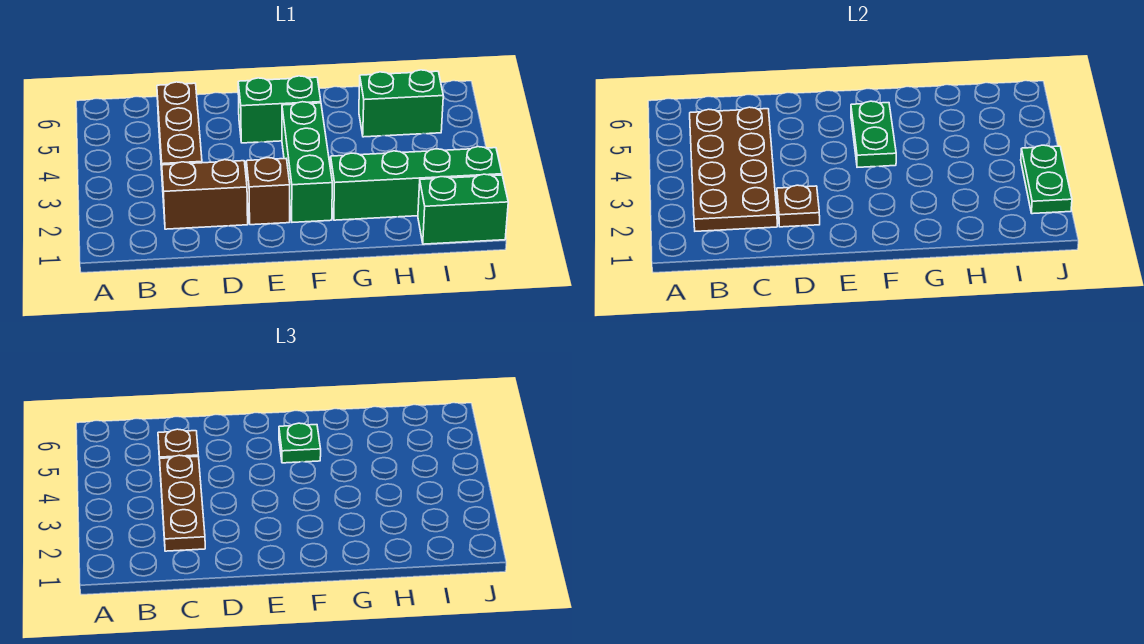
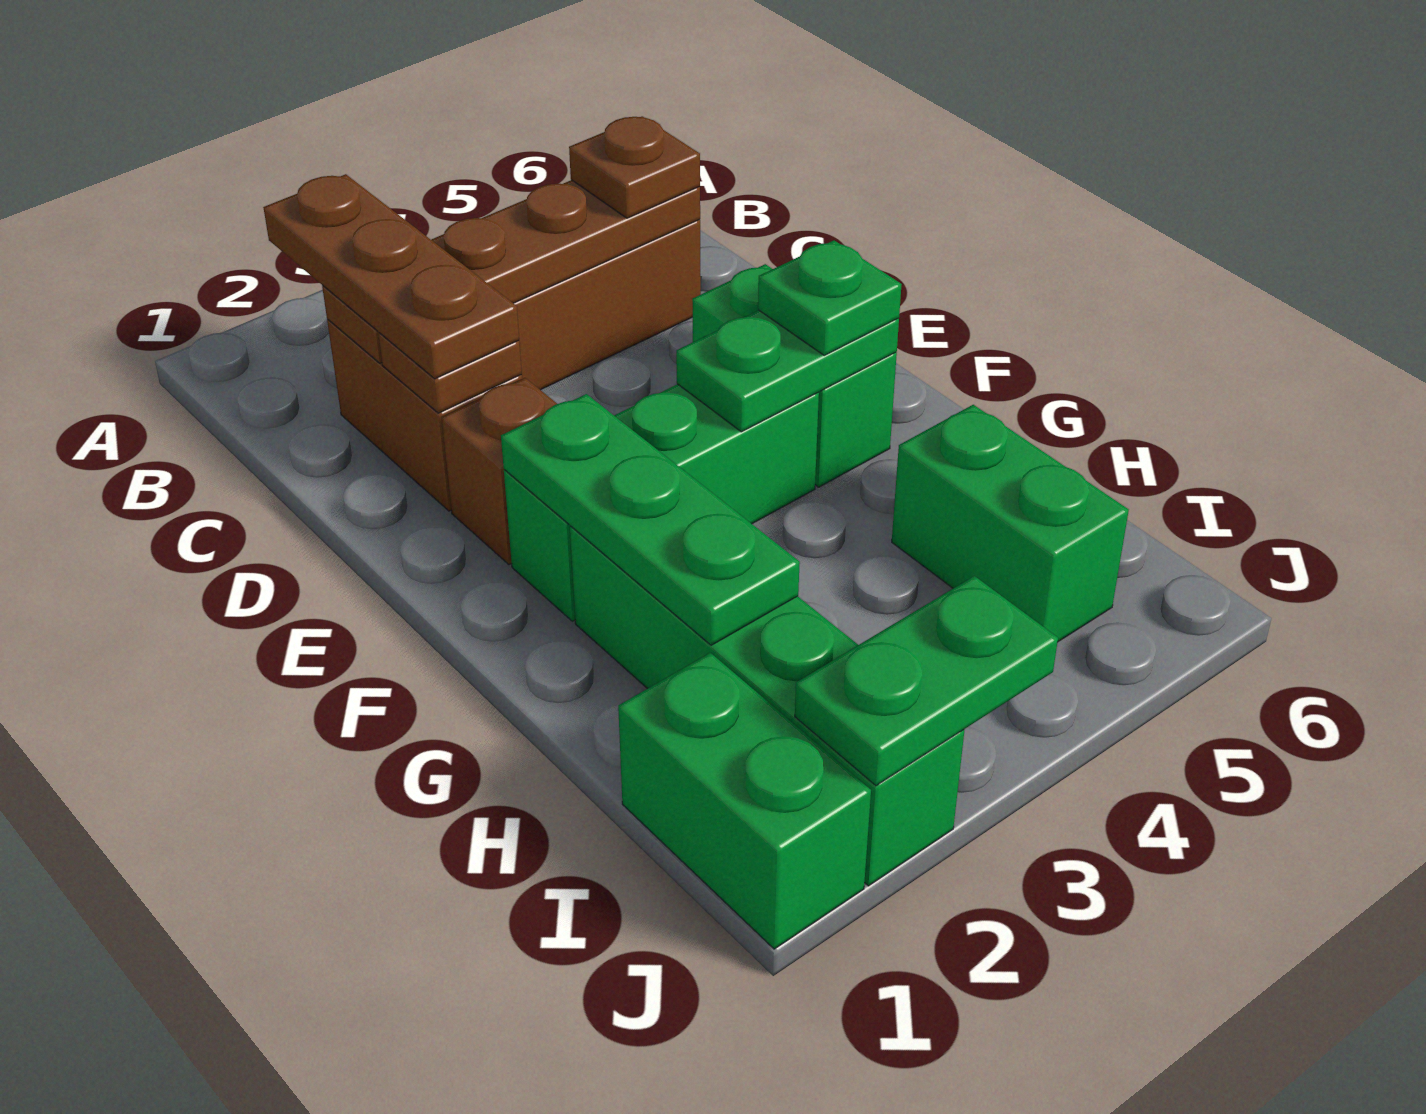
brown 2x4 plate [690,107,777,231] -> brown 1x4 plate [322,180,700,363]
brown 1x3 plate [160,455,205,551] -> brown 1x3 plate turned to [263,174,519,379]
none -> green 1x3 plate [501,394,800,645]

